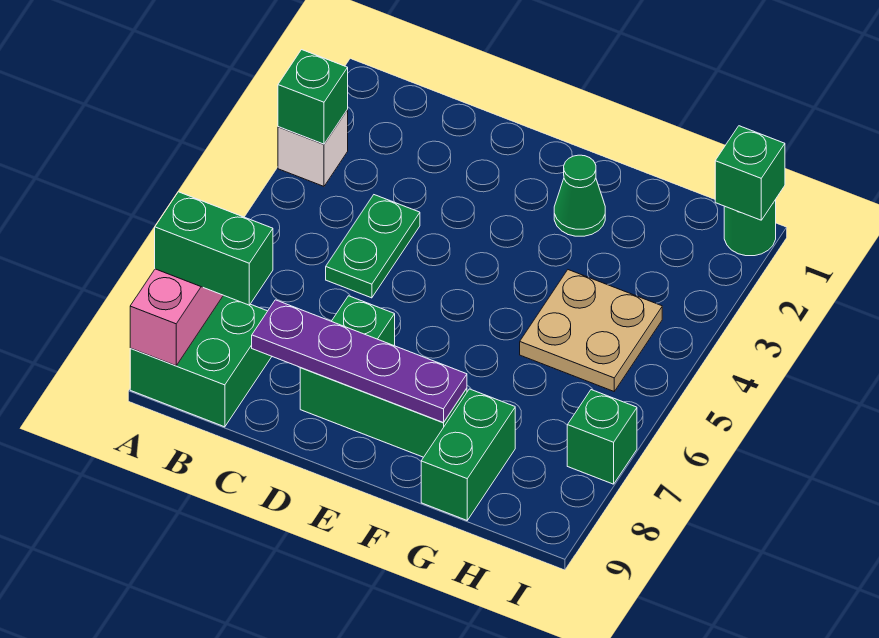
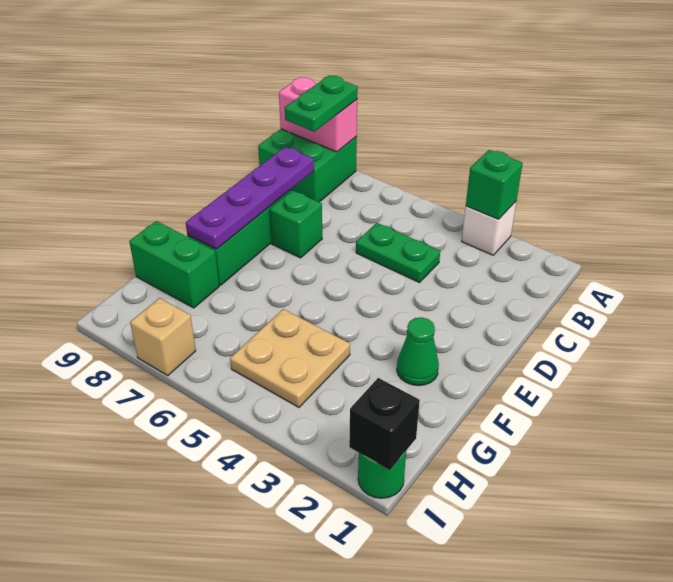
green 1x2 brick [155,192,273,305] -> green 1x2 plate [285,76,358,132]
green 1x1 brick [715,126,785,220] -> black 1x1 brick [349,378,420,470]
green 1x1 brick [567,390,637,484] -> tan 1x1 brick [130,298,196,375]

